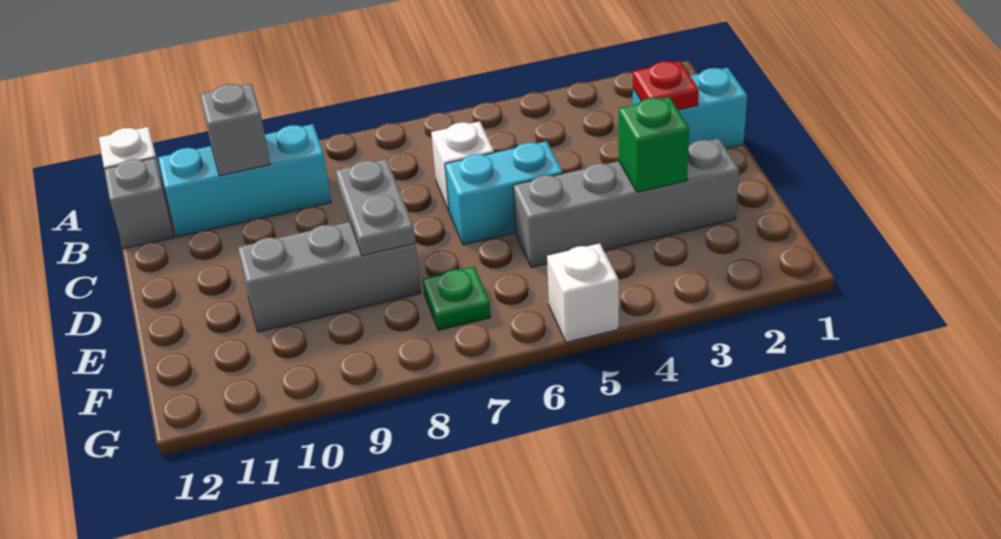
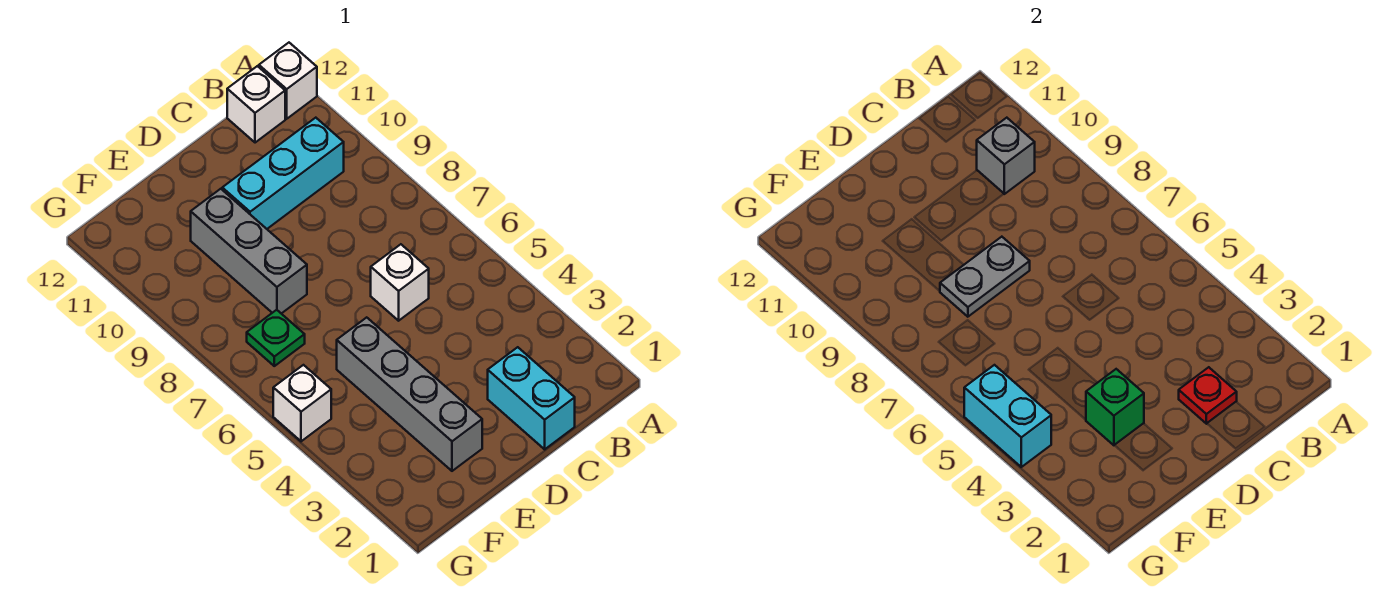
cyan 1x3 brick [158,124,331,237] -> cyan 1x3 brick turned to [222,118,344,229]
grey 1x1 brick [104,158,174,249] -> white 1x1 brick [227,66,285,143]
cyan 1x2 brick [445,141,563,245] -> cyan 1x2 brick moved to [964,365,1051,467]

